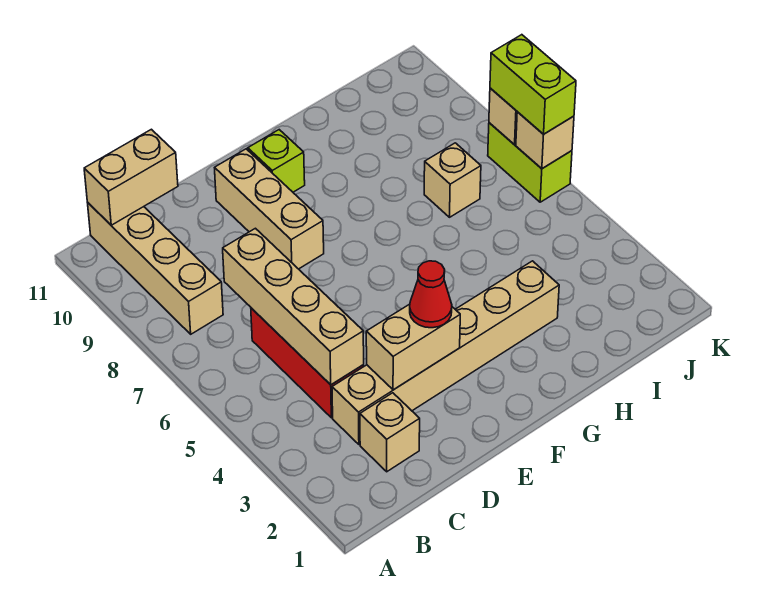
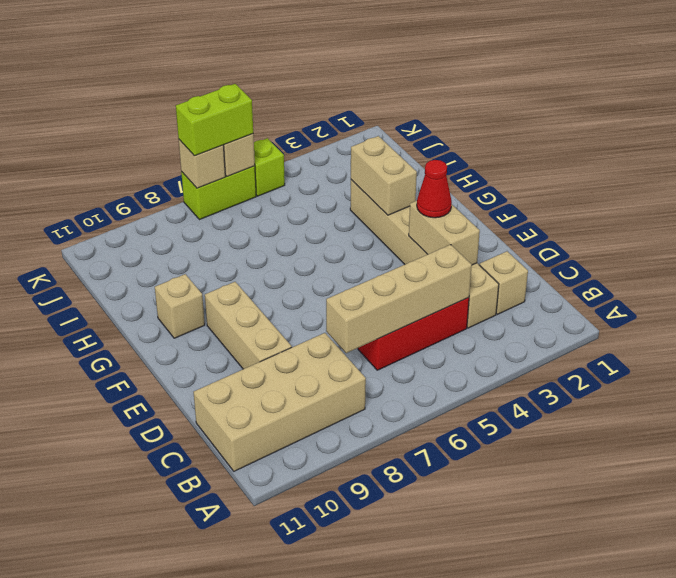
tan 1x4 brick [88,203,223,334] -> tan 2x4 brick [193,333,366,471]
tan 1x2 brick [84,129,178,225] -> tan 1x2 brick moved to [351,136,417,215]
tan 1x3 brick [215,149,324,269] -> tan 1x3 brick turned to [205,282,292,369]
lime 1x1 brick [248,130,305,192] -> lime 1x1 brick moved to [254,138,285,196]
tan 1x1 brick [424,143,481,217] -> tan 1x1 brick moved to [155,274,205,338]

